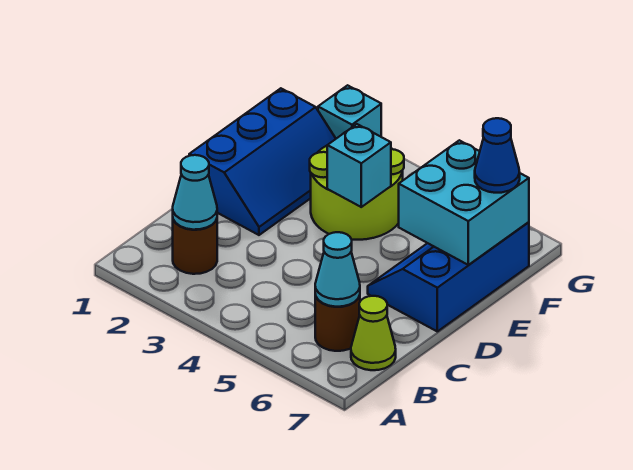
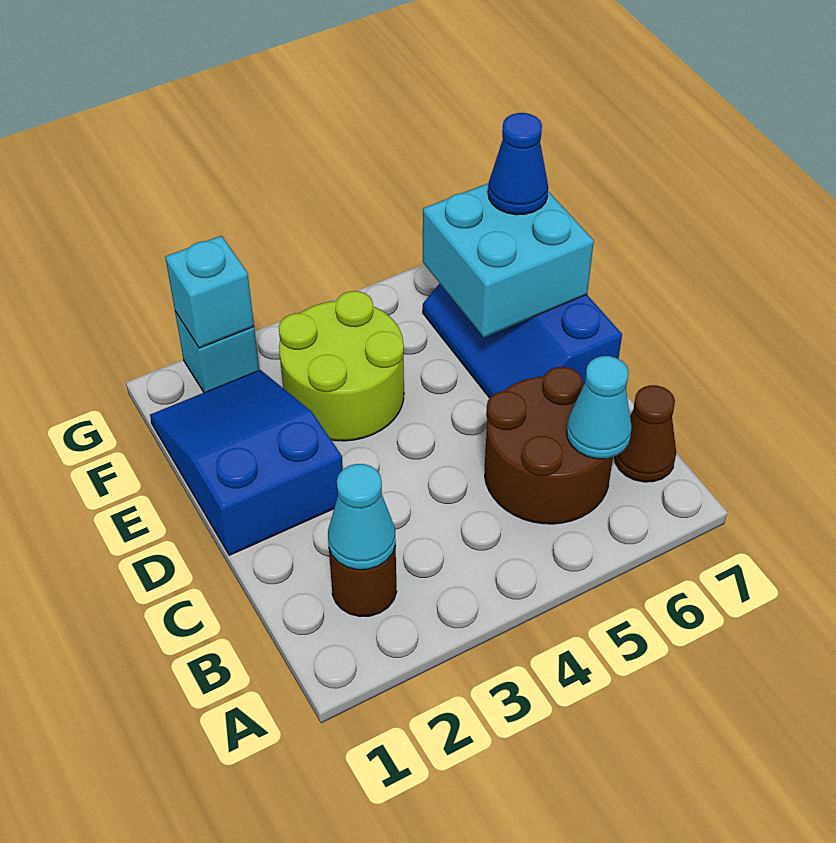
brown 1x1 round brick [315,295,360,351] -> brown 2x2 round brick [485,367,613,524]
lime 1x1 cone [351,296,396,370] -> brown 1x1 cone [614,385,676,482]
blue 2x3 slope [189,88,336,235] -> blue 2x3 slope turned to [150,370,343,555]
cyan 1x1 brick [327,124,391,207] -> cyan 1x1 brick moved to [165,236,254,348]

